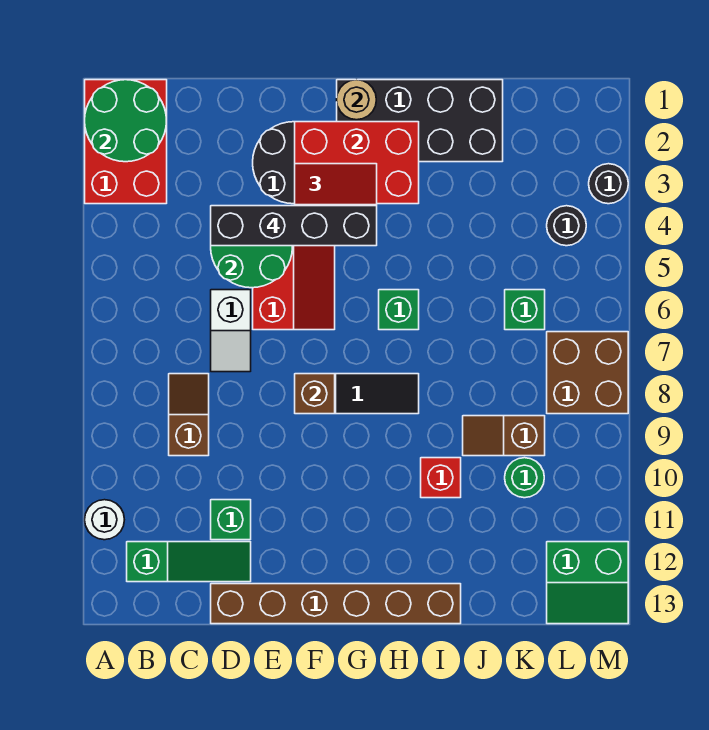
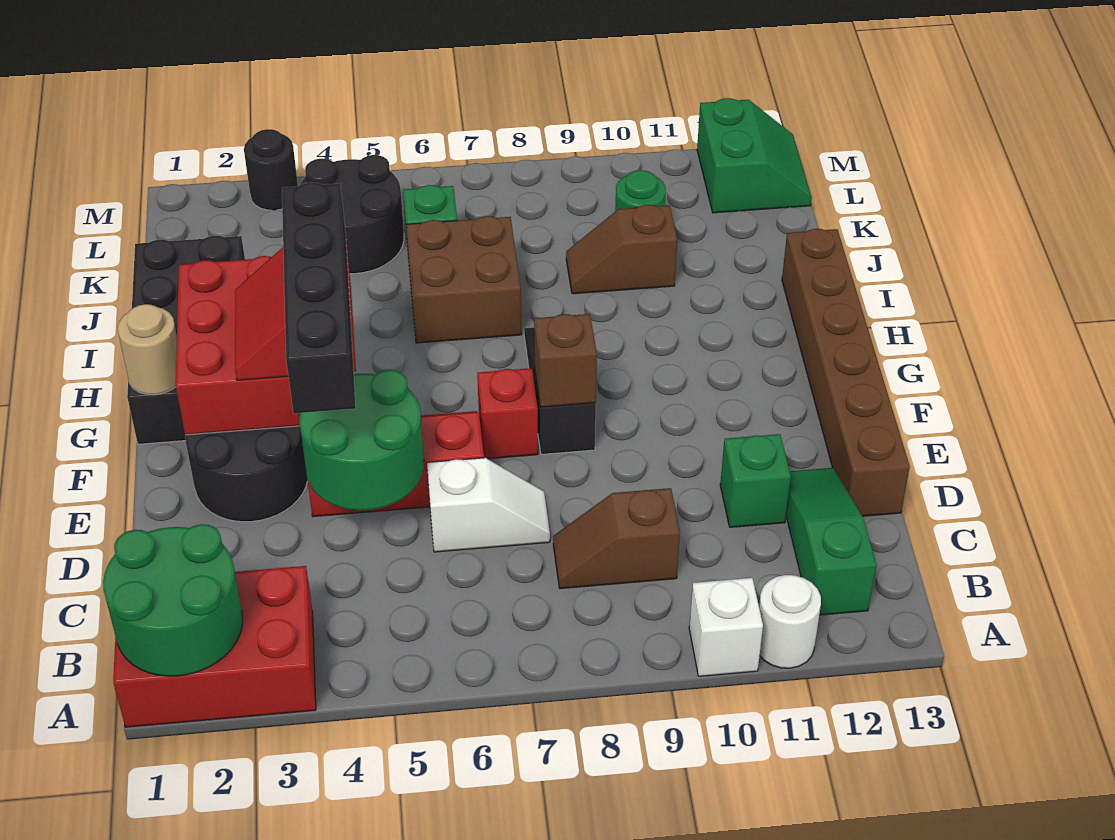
none -> white 1x1 brick [689,578,763,676]
green 1x1 brick [379,290,419,330] -> none
red 1x1 brick [421,458,461,498] -> red 1x1 brick moved to [477,368,538,459]
brown 1x2 slope [463,416,545,456] -> brown 1x2 slope turned to [566,205,677,294]
black 1x1 round brick [547,206,586,246] -> black 2x2 round brick [300,155,404,274]
brown 2x2 brick [547,332,628,414] -> brown 2x2 brick moved to [406,216,522,343]

